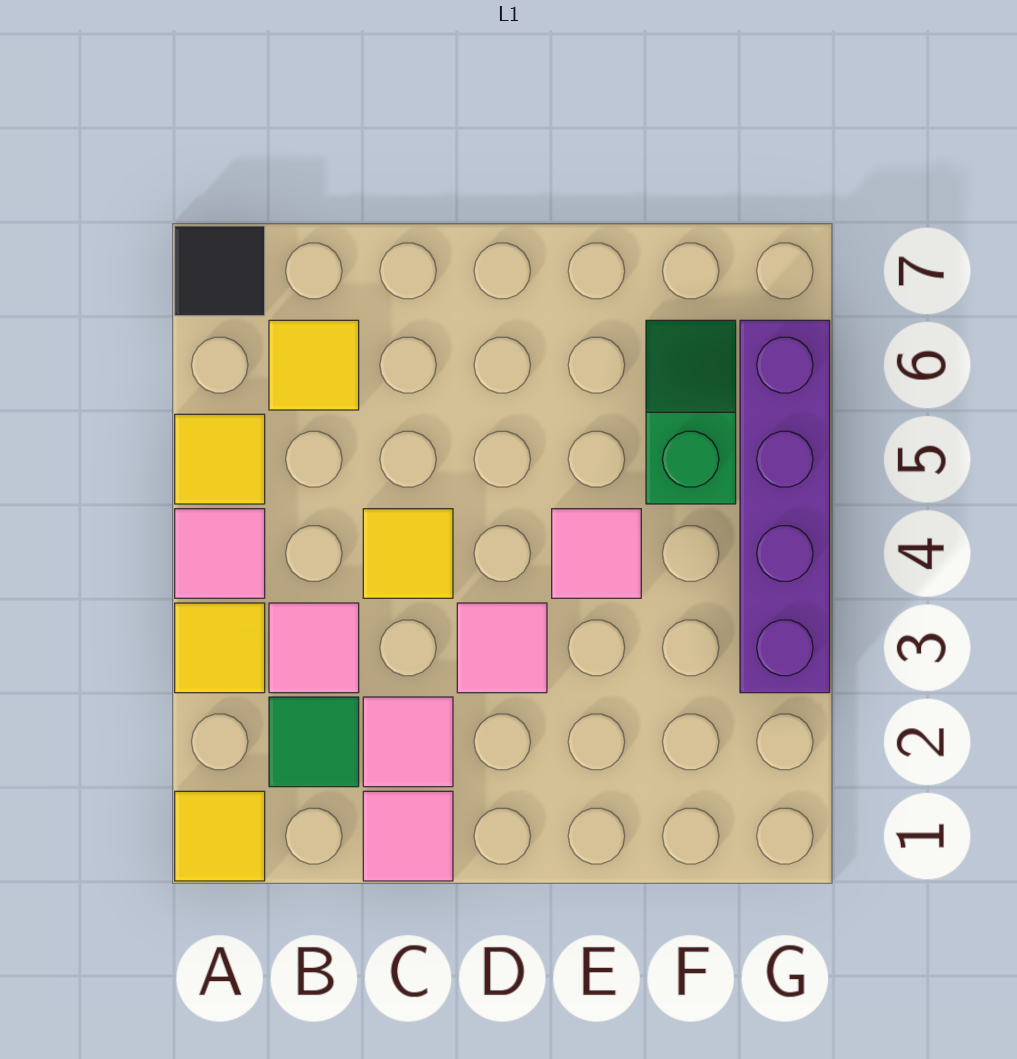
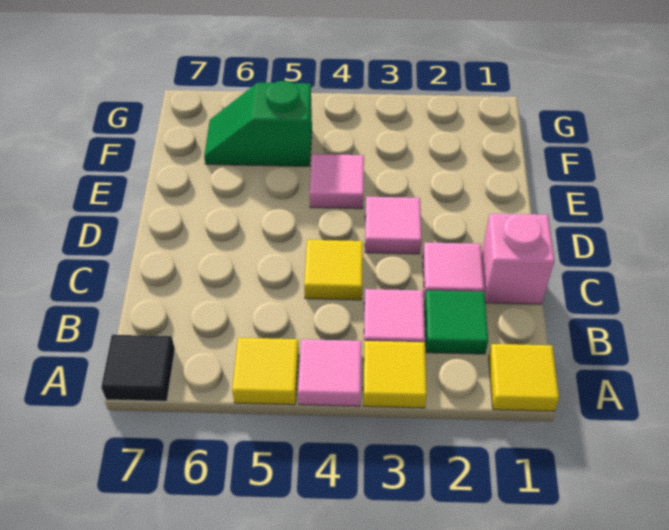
yellow 1x1 tile [269,320,359,410] -> none
pink 1x1 tile [363,791,453,881] -> pink 1x1 brick [481,214,554,304]
purple 1x4 brick [740,320,830,693] -> none

